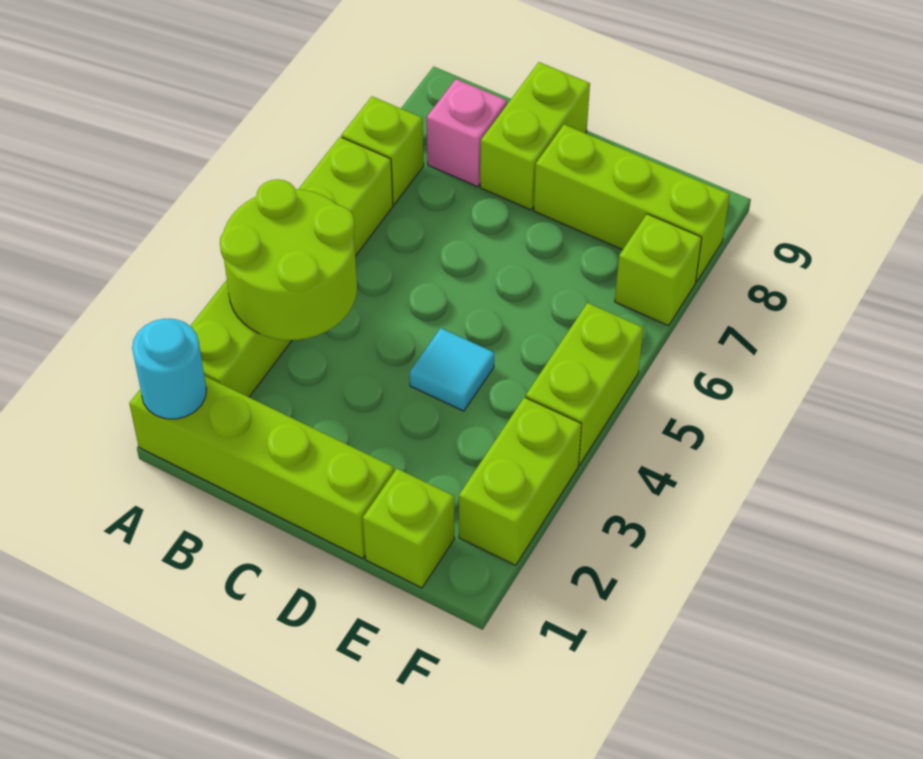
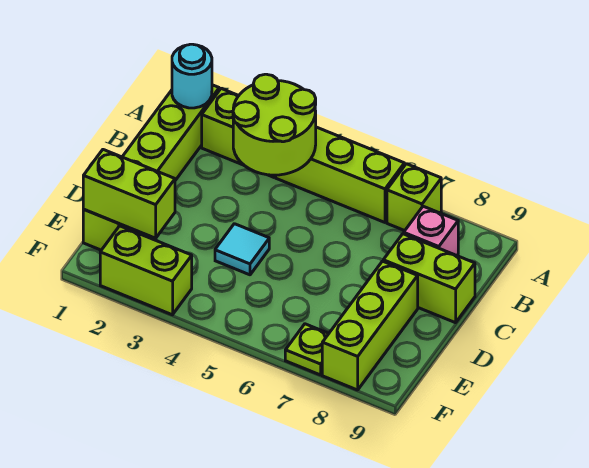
lime 1x2 brick [526,303,643,465] -> lime 1x2 brick moved to [83,150,175,238]
lime 1x1 brick [615,214,702,326] -> lime 1x1 plate [285,324,329,375]

